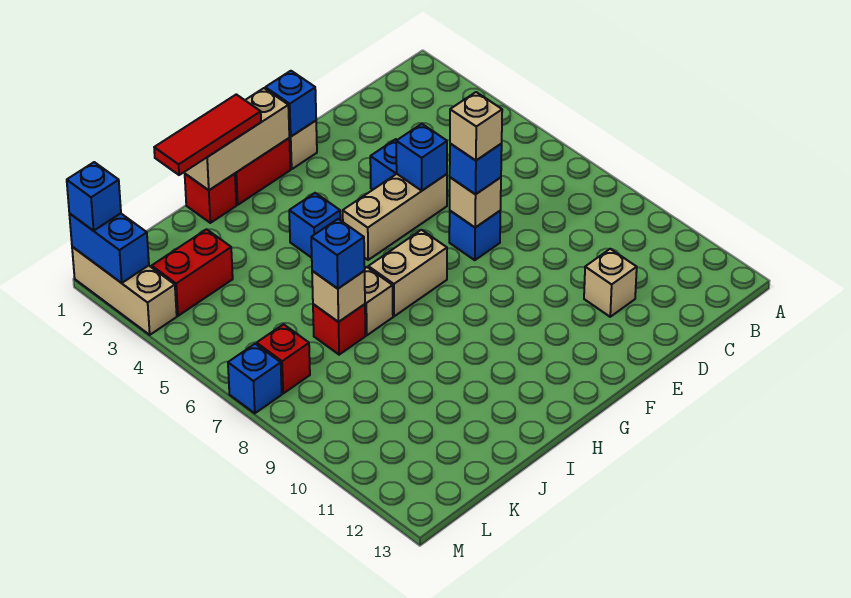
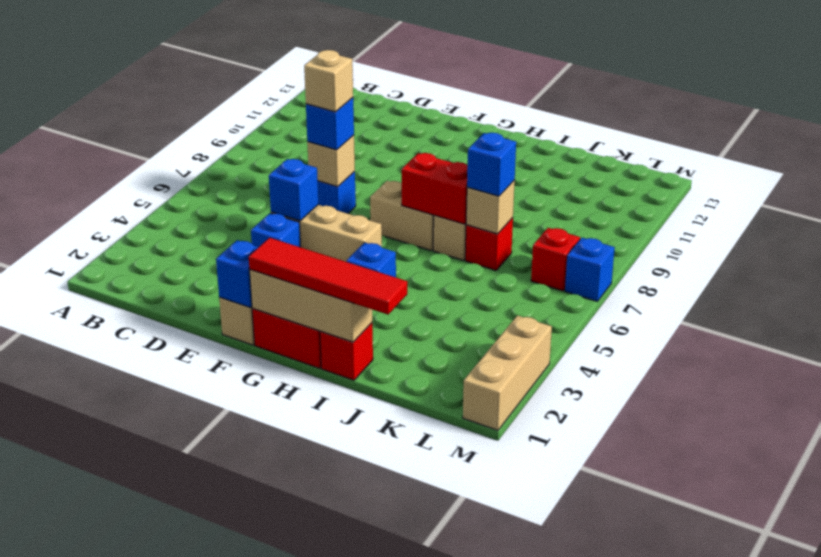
tan 1x1 brick [584,249,637,317] -> none
red 1x3 tile [154,94,261,175] -> red 1x4 tile [249,238,407,314]
red 1x2 brick [152,229,233,316] -> red 1x2 brick moved to [402,153,468,224]
blue 1x2 brick [69,213,149,283] -> none
blue 1x1 brick [67,162,121,231] -> none

